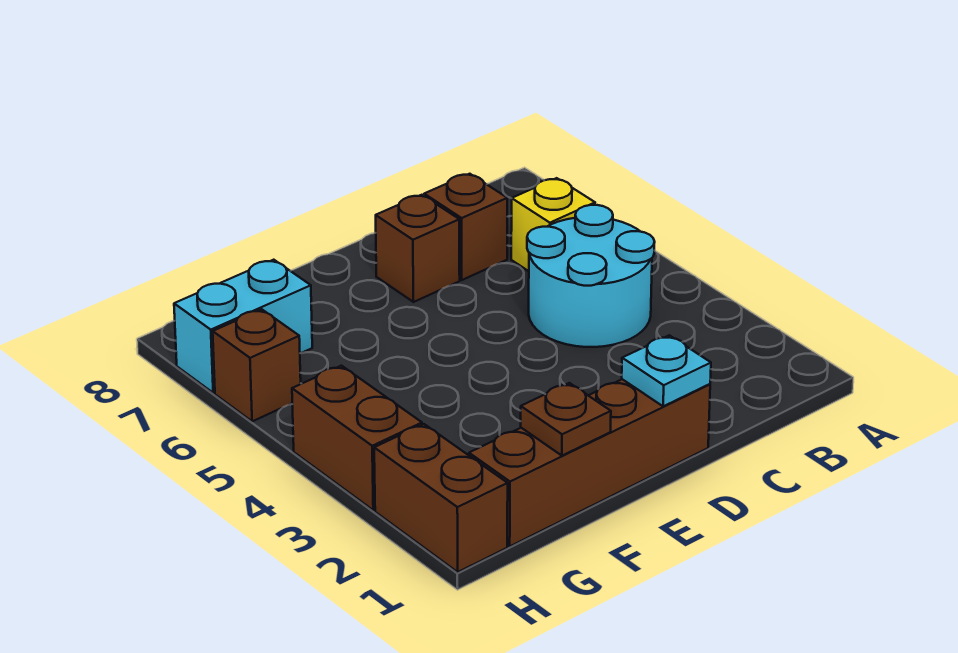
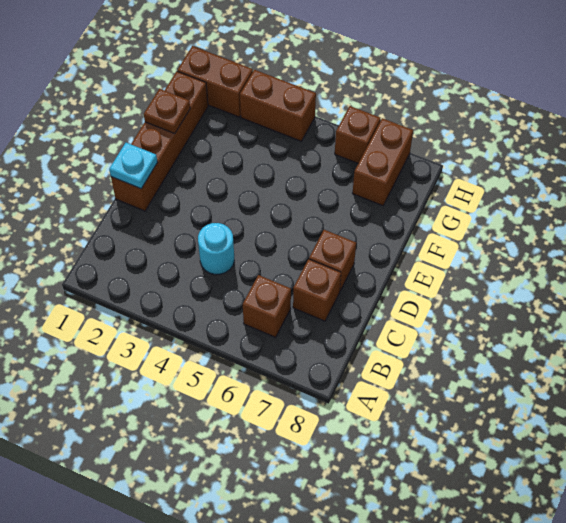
cyan 2x2 round brick [527,205,655,347] -> cyan 1x1 round brick [198,223,234,274]
yellow 1x1 brick [511,178,595,271] -> brown 1x1 brick [243,275,291,337]
cyan 1x2 brick [174,260,312,393] -> brown 1x2 brick [352,118,413,206]

